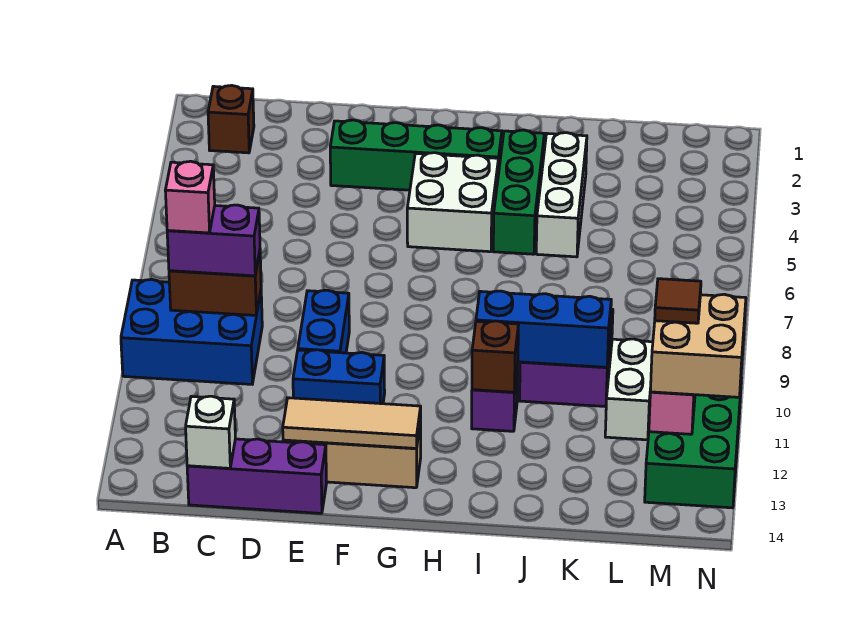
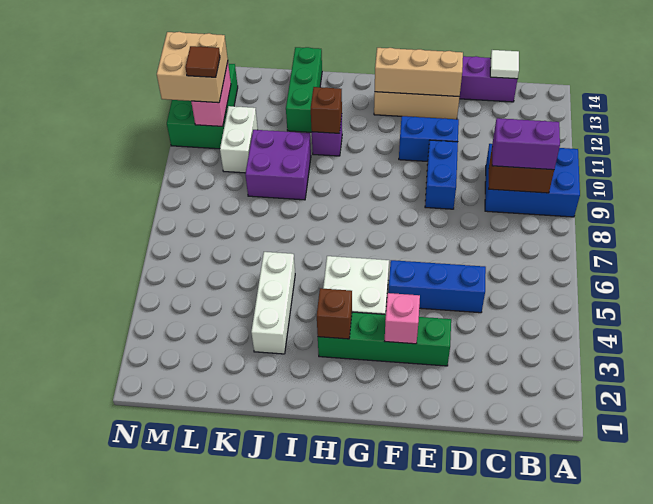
brown 1x1 brick [208,85,254,153] -> brown 1x1 brick moved to [317,288,352,339]
pink 1x1 brick [165,161,215,233] -> pink 1x1 brick moved to [384,293,420,344]
white 1x1 brick [186,396,235,468] -> white 1x1 tile [490,50,519,79]
tan 1x3 tile [283,398,421,448] -> tan 1x3 brick [375,48,463,97]
green 1x3 brick [493,130,544,254] -> green 1x3 brick moved to [286,47,322,132]
blue 1x3 brick [476,291,611,367] -> blue 1x3 brick moved to [388,260,486,313]

